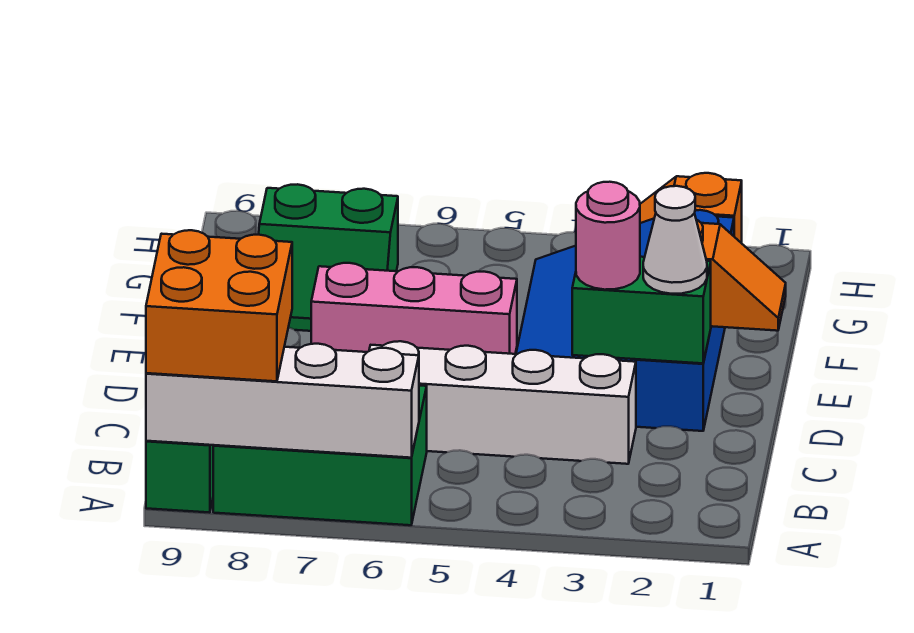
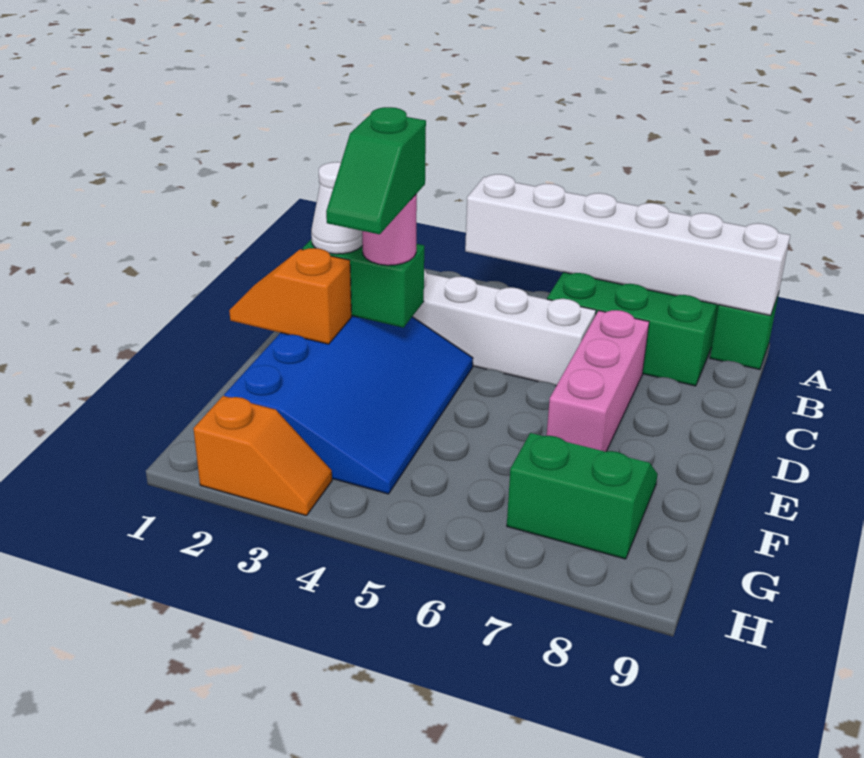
white 1x4 brick [146,344,419,458] -> white 1x6 brick [465,174,790,316]
orange 2x2 brick [146,230,292,381] -> none
none -> green 1x2 slope [326,107,426,234]
pink 1x3 brick [311,263,517,354] -> pink 1x3 brick turned to [547,310,649,452]

